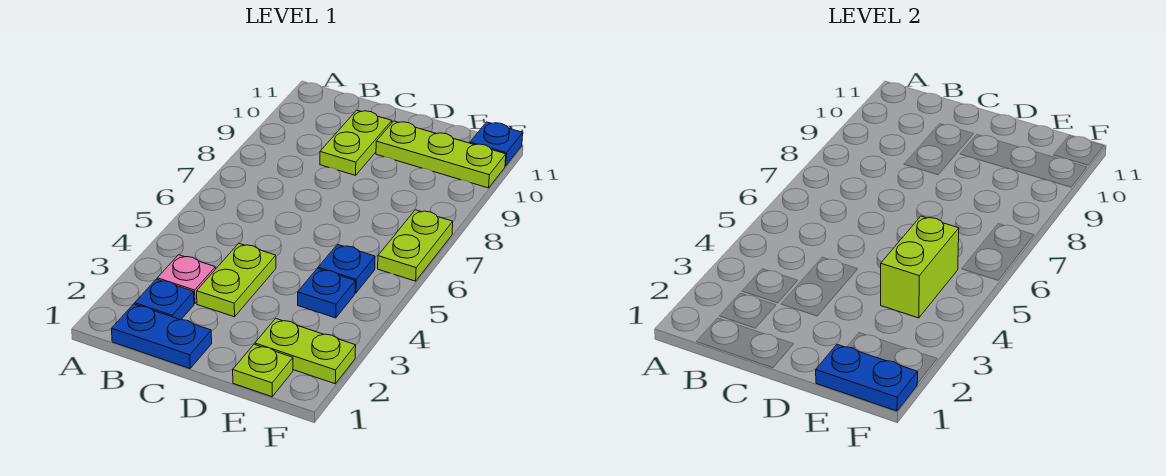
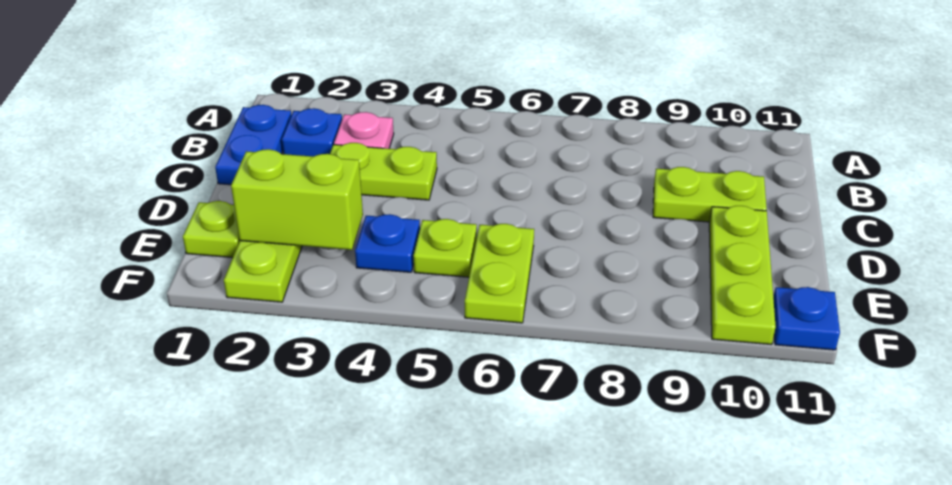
blue 1x2 plate [816,344,918,411] -> none
lime 1x2 brick [881,216,959,318] -> lime 1x2 brick moved to [231,149,363,250]
blue 1x1 plate [318,244,375,293] -> lime 1x1 plate [414,219,477,277]
lime 1x2 plate [378,210,453,281] -> lime 1x2 plate turned to [465,224,534,323]

